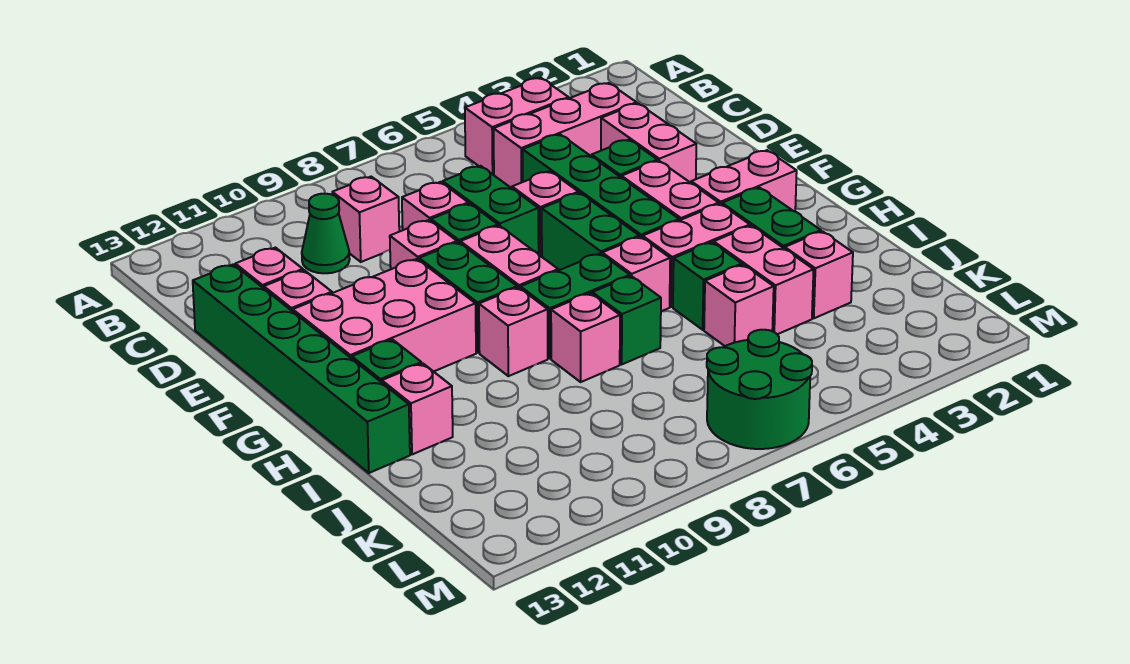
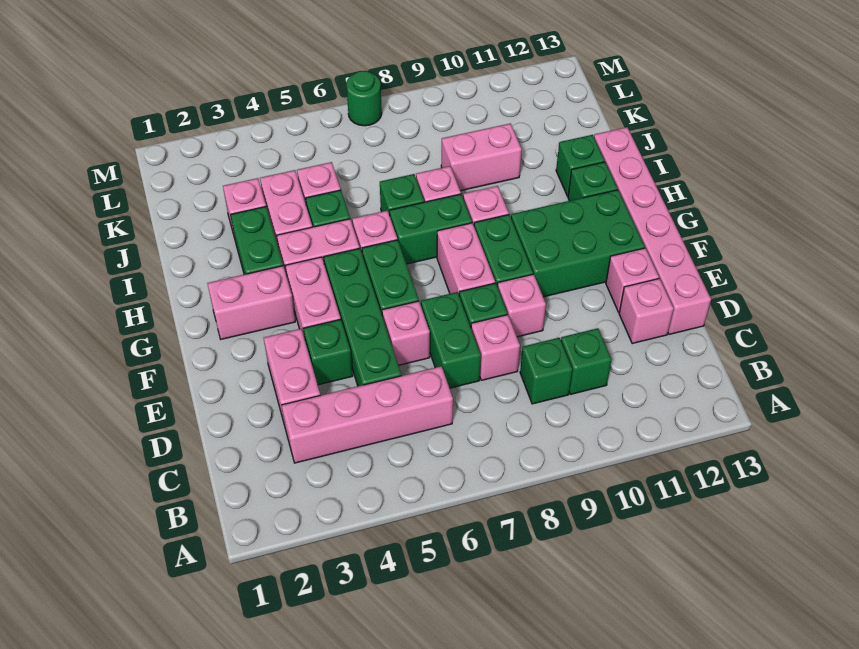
pink 1x2 brick [465,78,569,175] -> pink 1x2 brick moved to [441,123,522,191]
pink 1x3 brick [494,83,637,188] -> pink 1x4 brick [282,366,453,463]
pink 1x1 brick [332,177,399,262] -> green 1x1 brick [520,338,572,404]
green 1x1 cone [302,194,350,273] -> green 1x1 brick [561,328,612,394]
green 1x6 brick [193,264,410,473] -> pink 1x6 brick [594,127,711,334]
pink 2x3 brick [293,259,476,372] -> green 2x3 brick [511,190,645,297]
pink 1x1 brick [382,363,453,454] -> green 1x1 brick [556,135,605,196]
green 2x2 round brick [707,330,812,449] -> green 1x1 round brick [346,71,382,126]

